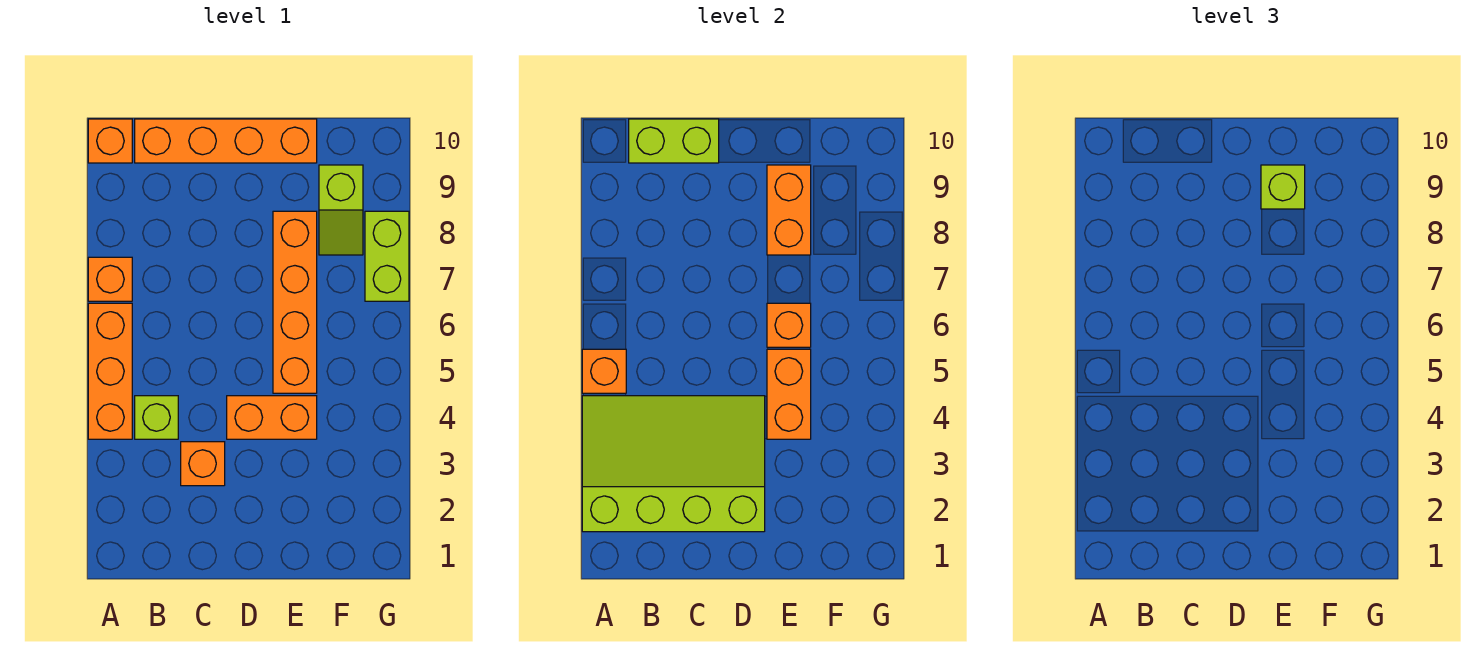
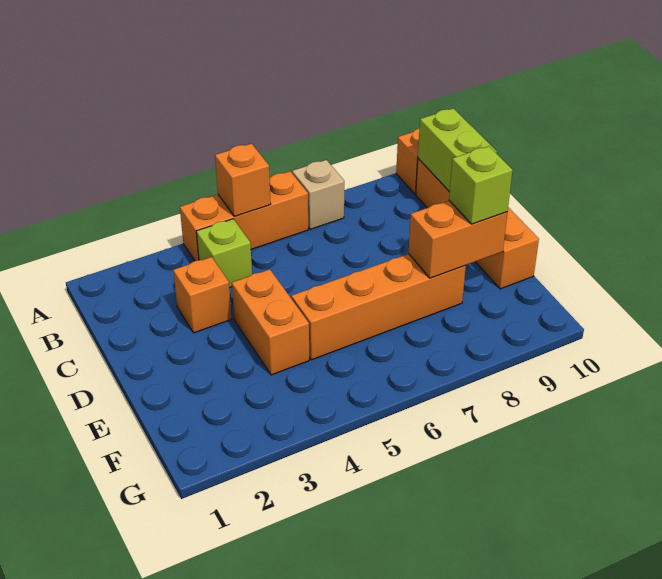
lime 3x4 slope [582,396,765,532] -> none
orange 1x1 brick [88,257,132,301] -> tan 1x1 brick [292,160,344,229]
orange 1x2 brick [767,349,811,439] -> none
orange 1x1 brick [767,303,811,347] -> none
lime 1x2 slope [319,165,363,255] -> none
lime 1x2 brick [365,211,409,301] -> none

